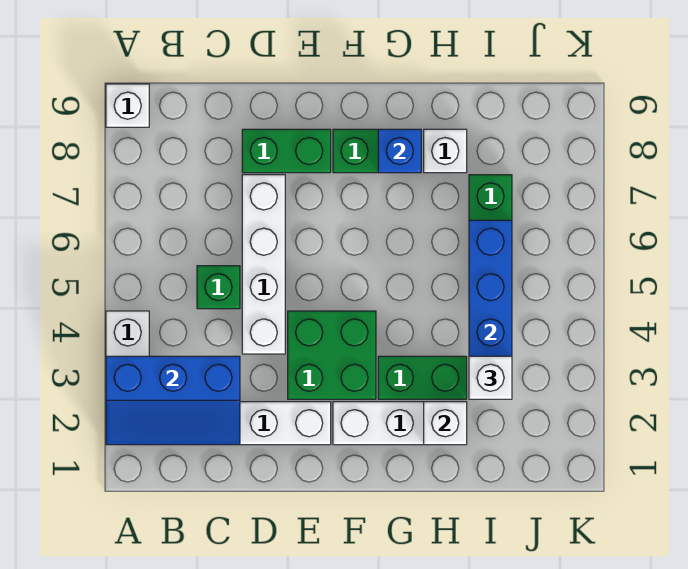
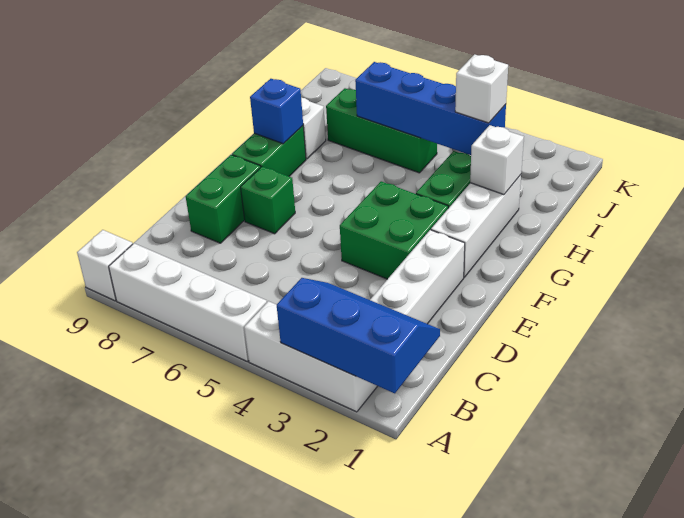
blue 2x3 slope [106,356,240,445] -> blue 2x3 slope turned to [277,278,440,393]
green 1x1 brick [197,266,240,309] -> green 1x1 brick moved to [241,167,295,234]
white 1x4 brick [242,175,285,354] -> white 1x4 brick moved to [109,243,267,361]

